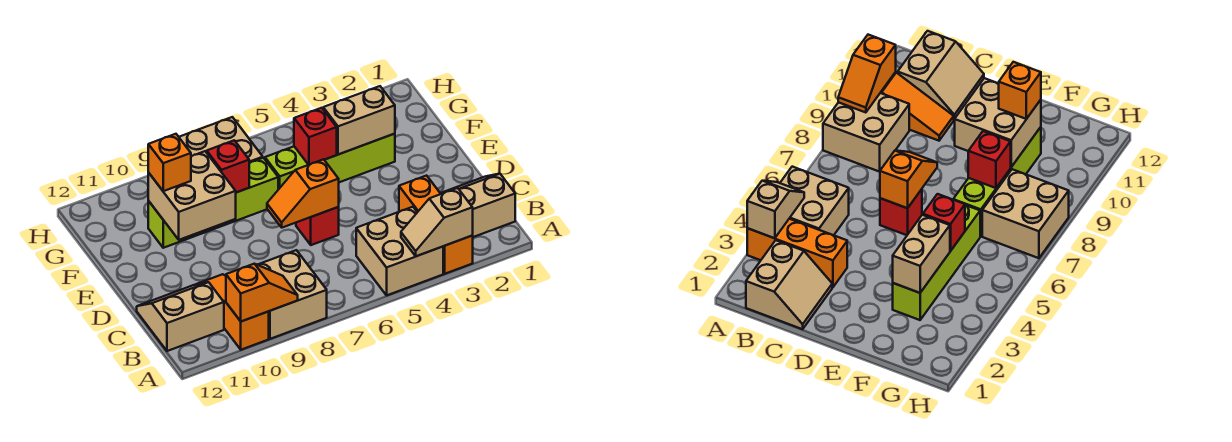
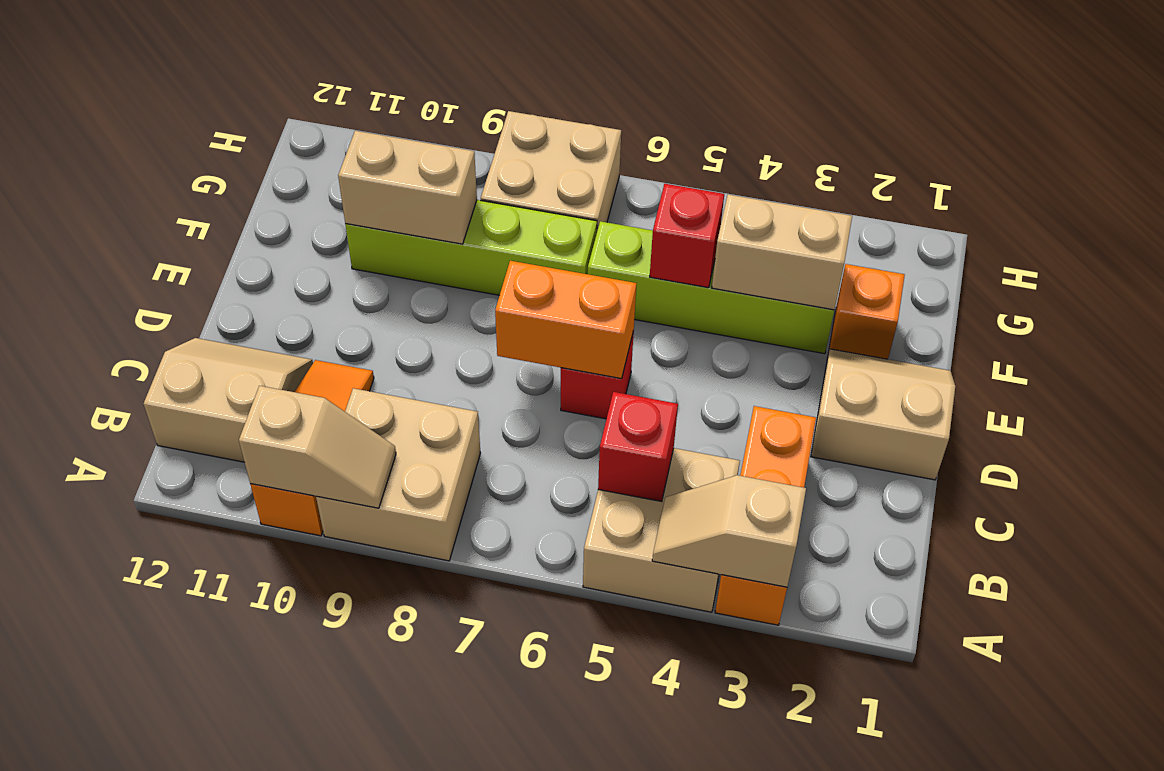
orange 1x2 slope [226,264,298,321] -> tan 1x2 slope [239,386,396,508]
tan 2x2 slope [440,174,515,237] -> tan 2x2 slope moved to [811,349,955,480]
orange 1x2 slope [267,159,339,228] -> orange 1x2 brick [495,261,637,379]
tan 2x2 brick [148,151,236,240] -> tan 1x2 brick [338,131,477,244]
red 1x1 brick [207,140,249,193] -> red 1x1 brick moved to [598,392,678,502]
orange 1x1 brick [148,134,191,191] -> orange 1x1 brick moved to [829,264,905,359]

